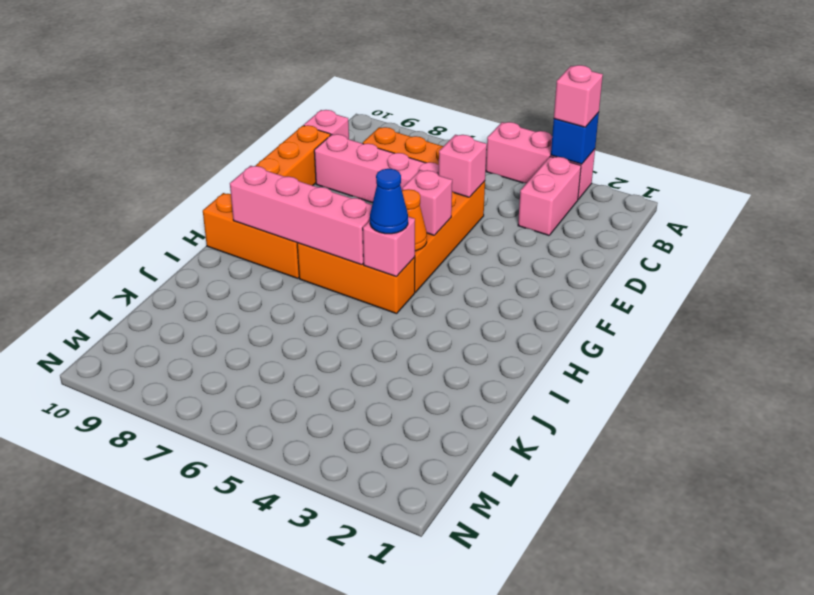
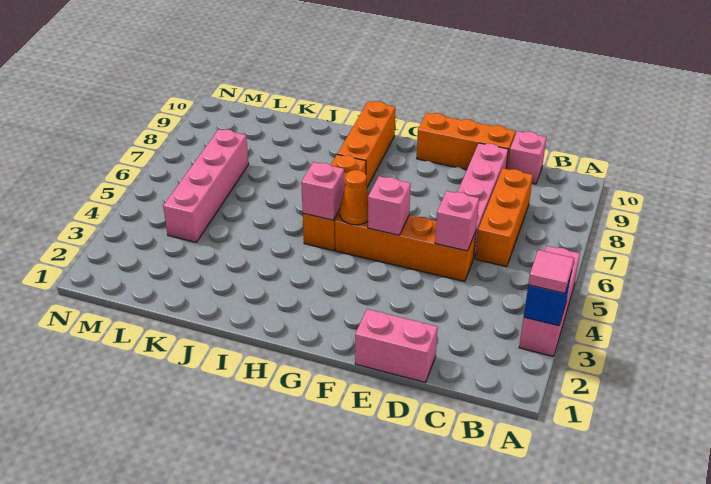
pink 1x1 brick [554,65,603,127] -> pink 1x1 tile [528,250,574,293]
pink 1x2 brick [518,157,581,235] -> pink 1x2 brick moved to [355,309,438,382]
blue 1x1 cone [370,169,408,234] -> none
pink 1x4 brick [230,166,372,265] -> pink 1x4 brick moved to [163,129,249,242]

